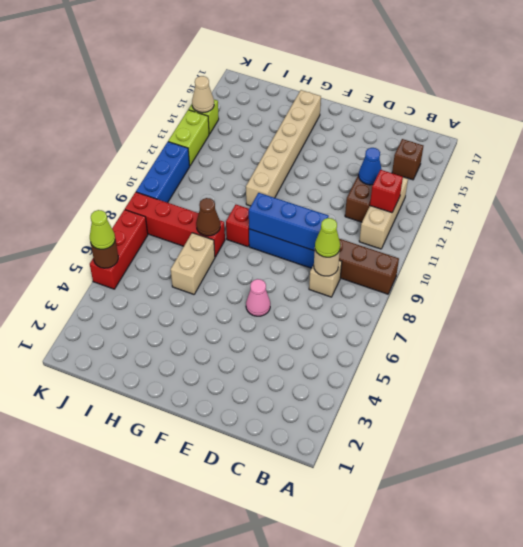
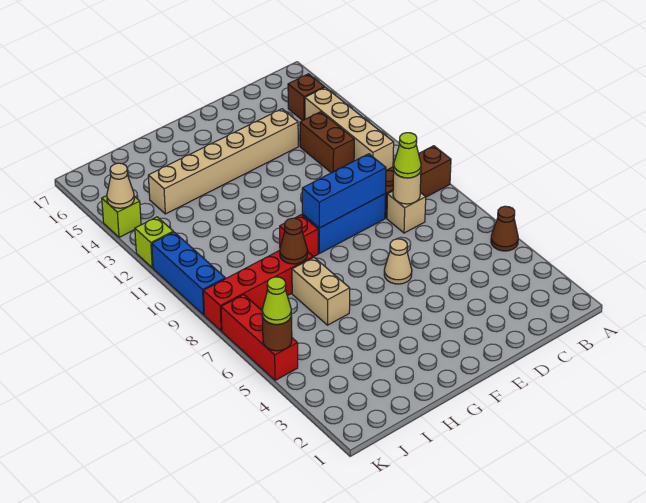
none -> brown 1x1 cone [491,206,518,251]
tan 1x3 brick [359,177,408,249] -> tan 1x4 brick [305,87,394,170]
red 1x1 brick [370,170,403,213] -> none
blue 1x1 cone [359,148,382,185] -> none
pink 1x1 cone [246,279,270,316] -> tan 1x1 cone [384,239,412,284]
tan 1x6 brick [246,90,321,206] -> tan 1x6 brick turned to [148,109,298,214]
lime 1x2 brick [168,110,209,166] -> lime 1x1 brick [135,217,173,268]

